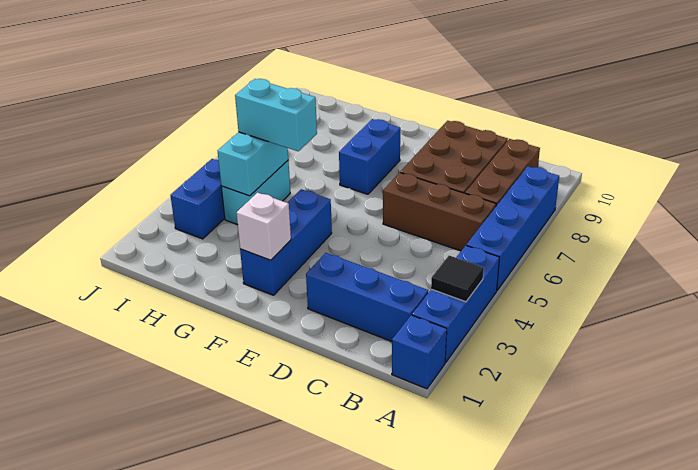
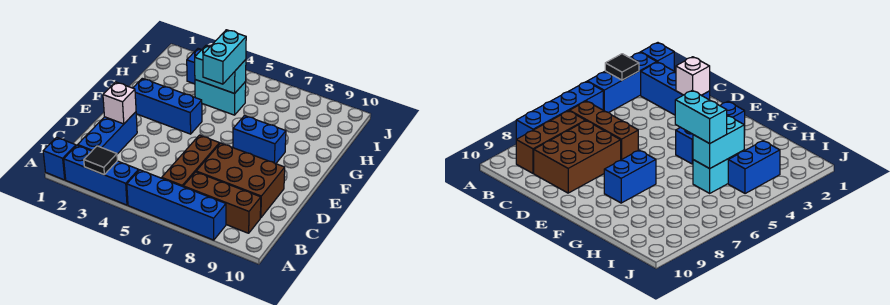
white 1x1 brick [236,193,291,260] -> white 1x1 brick moved to [103,82,136,124]

